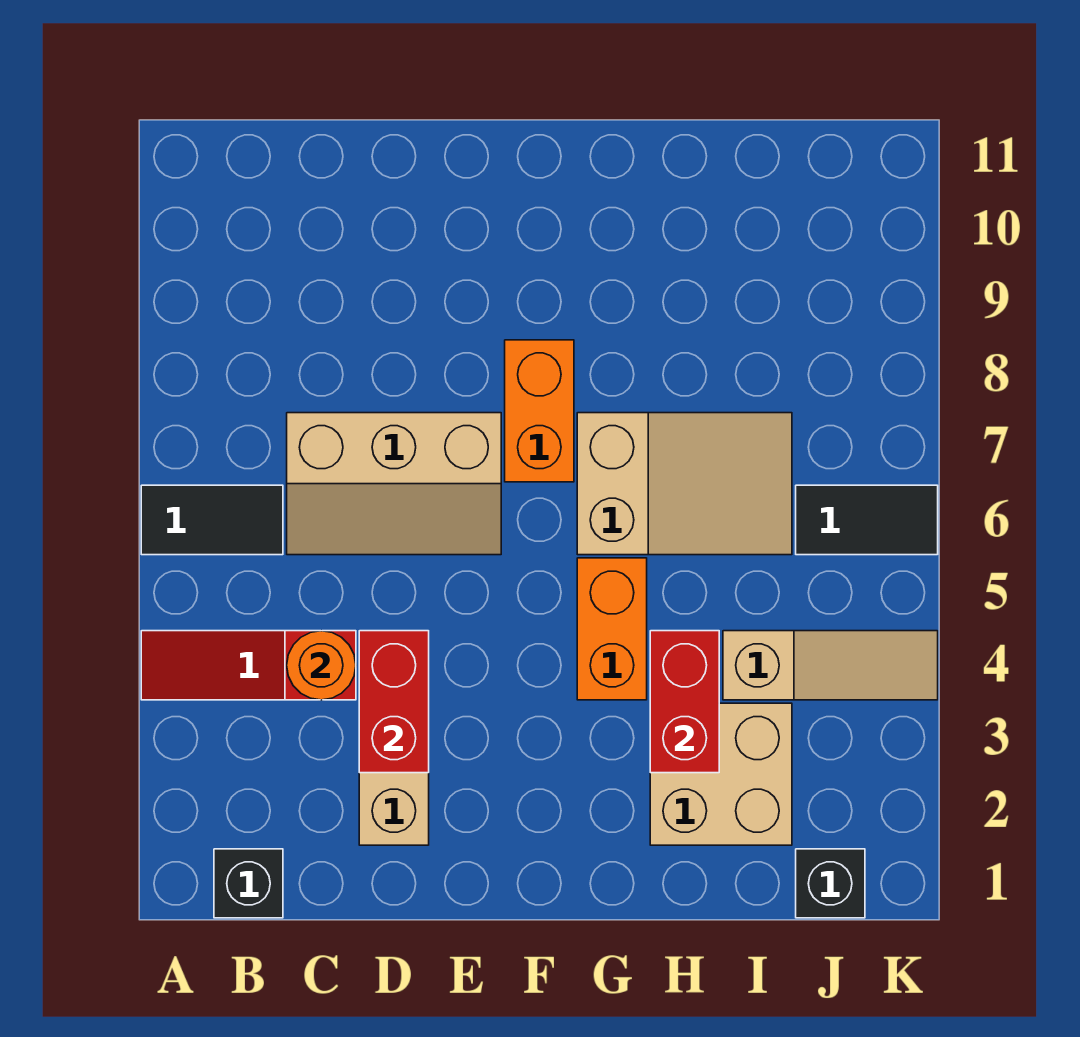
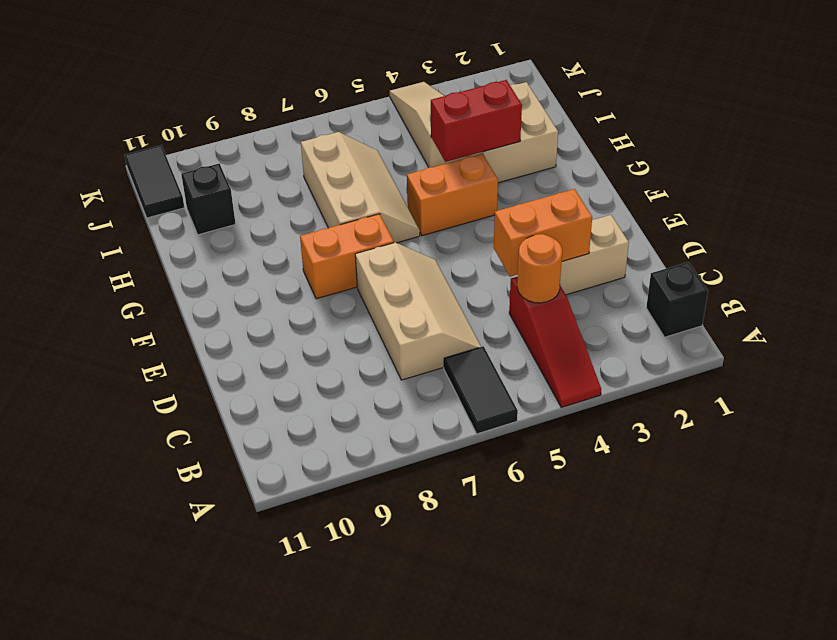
red 1x2 brick [359,631,429,773] -> orange 1x2 brick [494,189,592,277]
tan 2x3 slope [577,413,792,555] -> tan 2x3 slope turned to [301,132,420,243]
black 1x1 brick [796,849,865,918] -> black 1x1 brick moved to [181,164,235,235]
black 1x2 tile [796,485,938,555] -> black 1x2 tile moved to [125,145,184,218]

